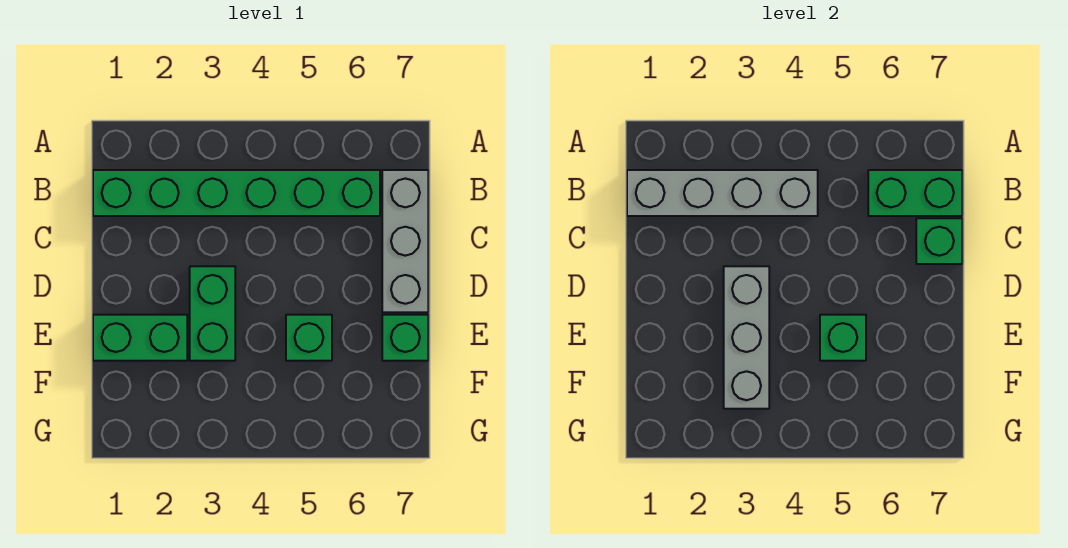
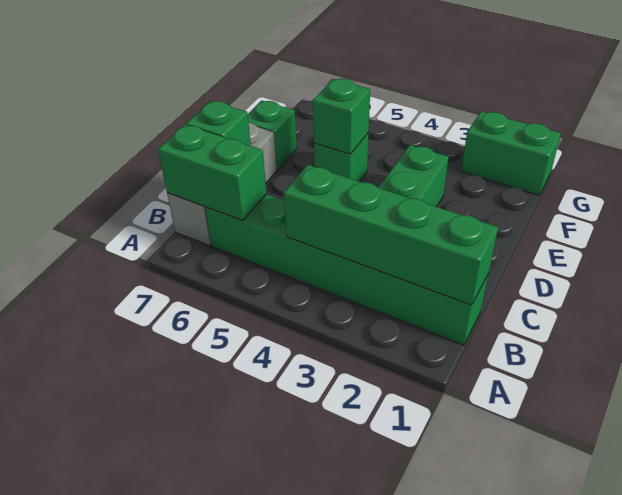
grey 1x4 brick [627,170,818,216] -> green 1x4 brick [284,165,498,305]
grey 1x3 brick [724,266,769,409] -> none
green 1x2 brick [93,315,187,361] -> green 1x2 brick moved to [461,111,561,195]

